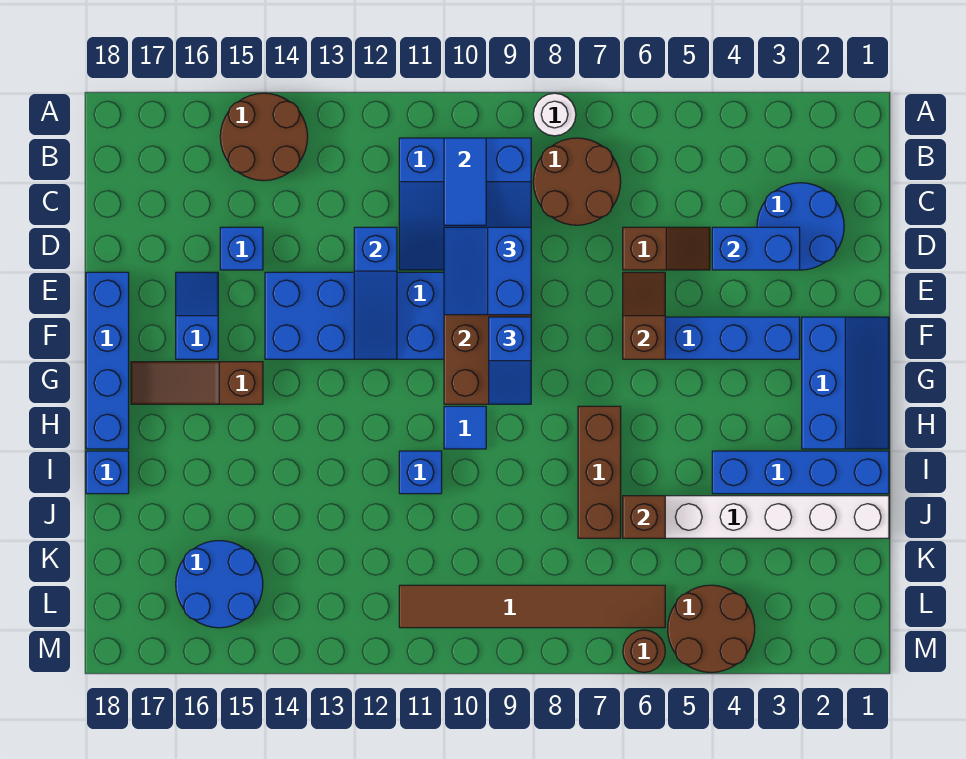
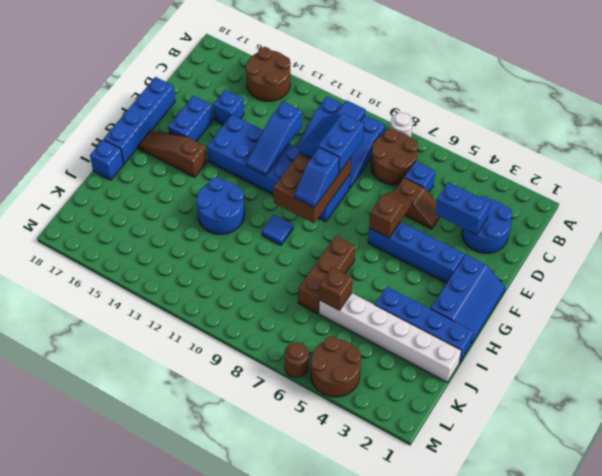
blue 1x2 slope [176,272,218,359] -> blue 1x2 brick [168,96,213,141]
blue 1x1 brick [399,451,442,494] -> blue 1x1 brick moved to [405,161,435,193]
blue 2x2 round brick [176,541,263,628] -> blue 2x2 round brick moved to [196,177,244,234]
brown 1x6 tile [399,585,665,628] -> none

